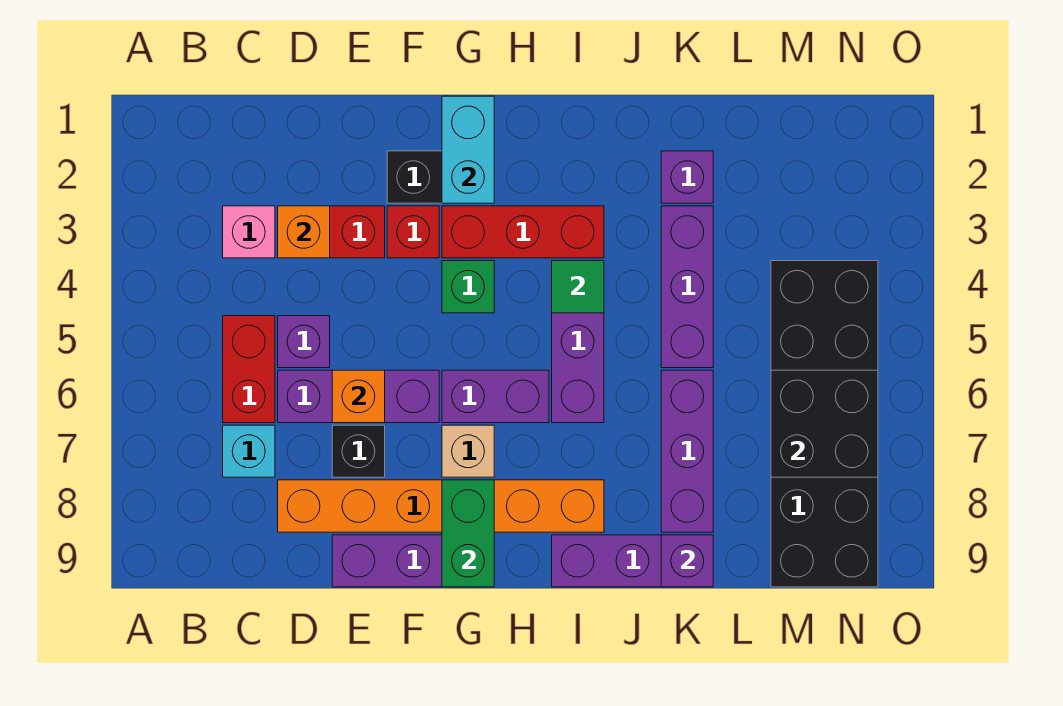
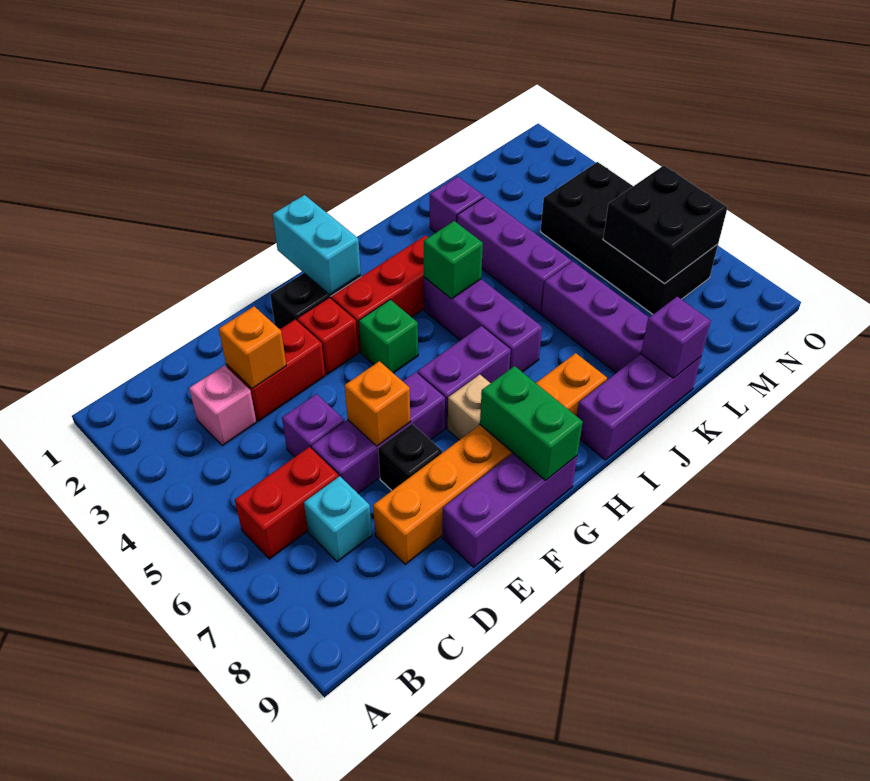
red 1x2 brick [223,316,275,423] -> red 1x2 brick turned to [235,447,339,559]
green 1x1 tile [552,261,604,313] -> green 1x1 brick [424,221,483,299]
black 2x6 brick [771,261,878,587] -> black 2x4 brick [540,162,718,314]

